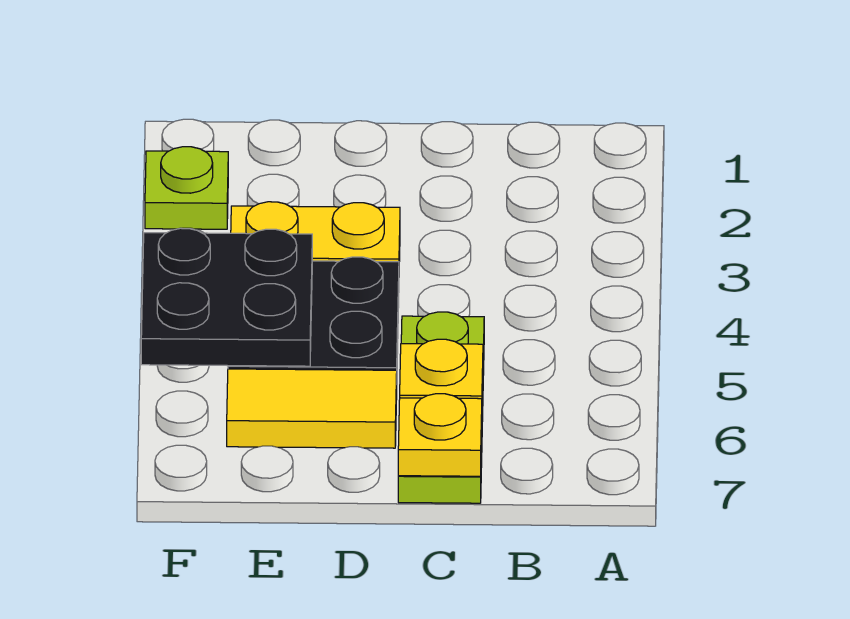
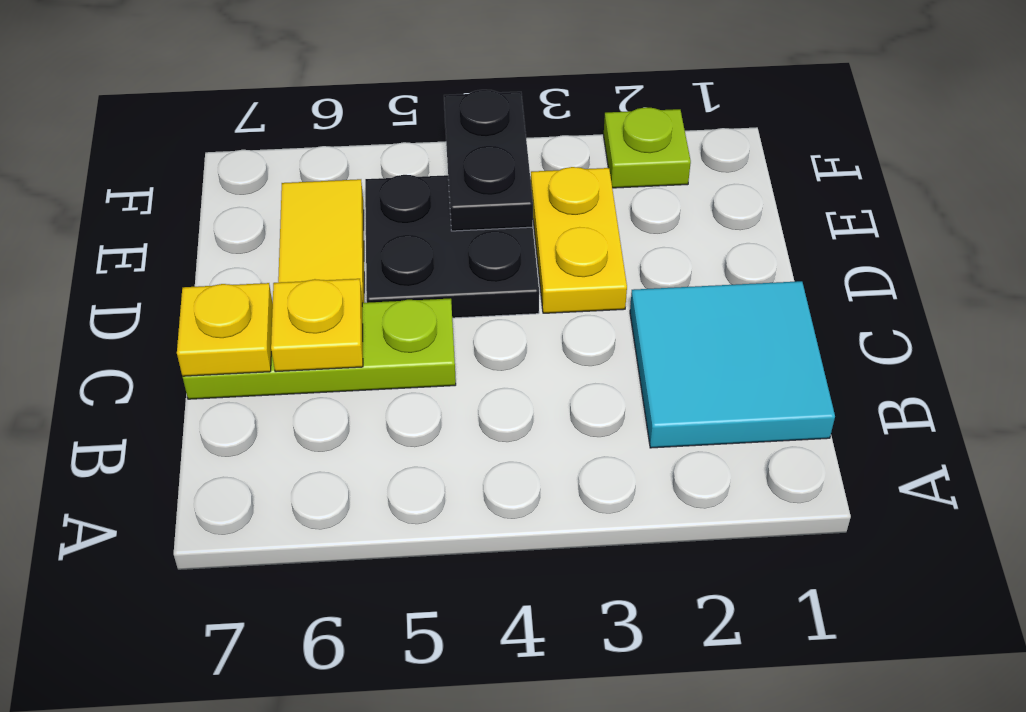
none -> cyan 2x2 tile [630,281,835,448]
black 2x2 plate [141,228,312,366] -> black 1x2 plate [444,90,533,231]

